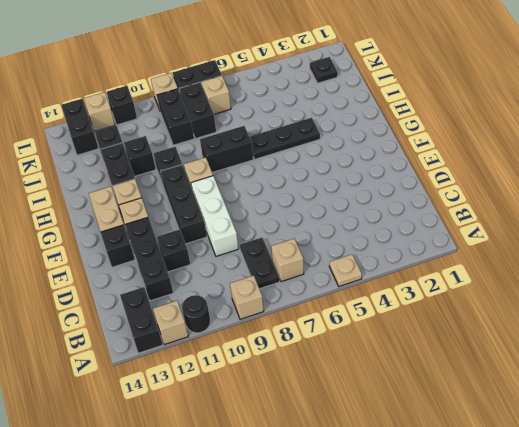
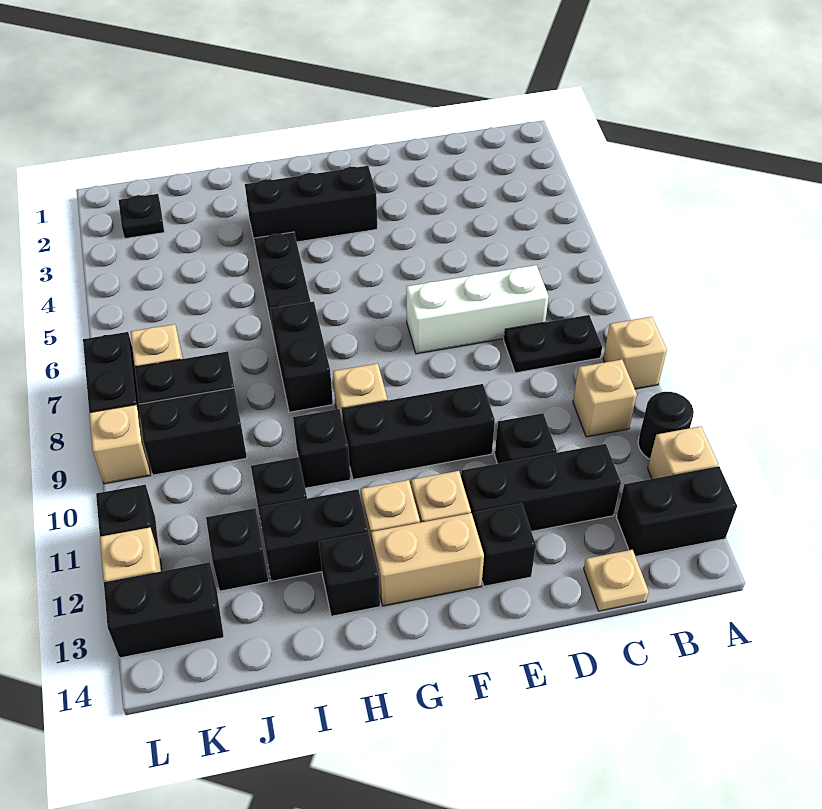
tan 1x1 plate [329,255,362,286] -> tan 1x1 plate moved to [584,550,649,611]
tan 1x1 brick [271,239,304,282] -> tan 1x1 brick moved to [573,360,637,437]
white 1x3 brick [191,176,239,256] -> white 1x3 brick moved to [406,265,549,354]
none -> black 1x3 brick [245,166,377,244]
none -> black 1x1 brick [319,532,380,616]

